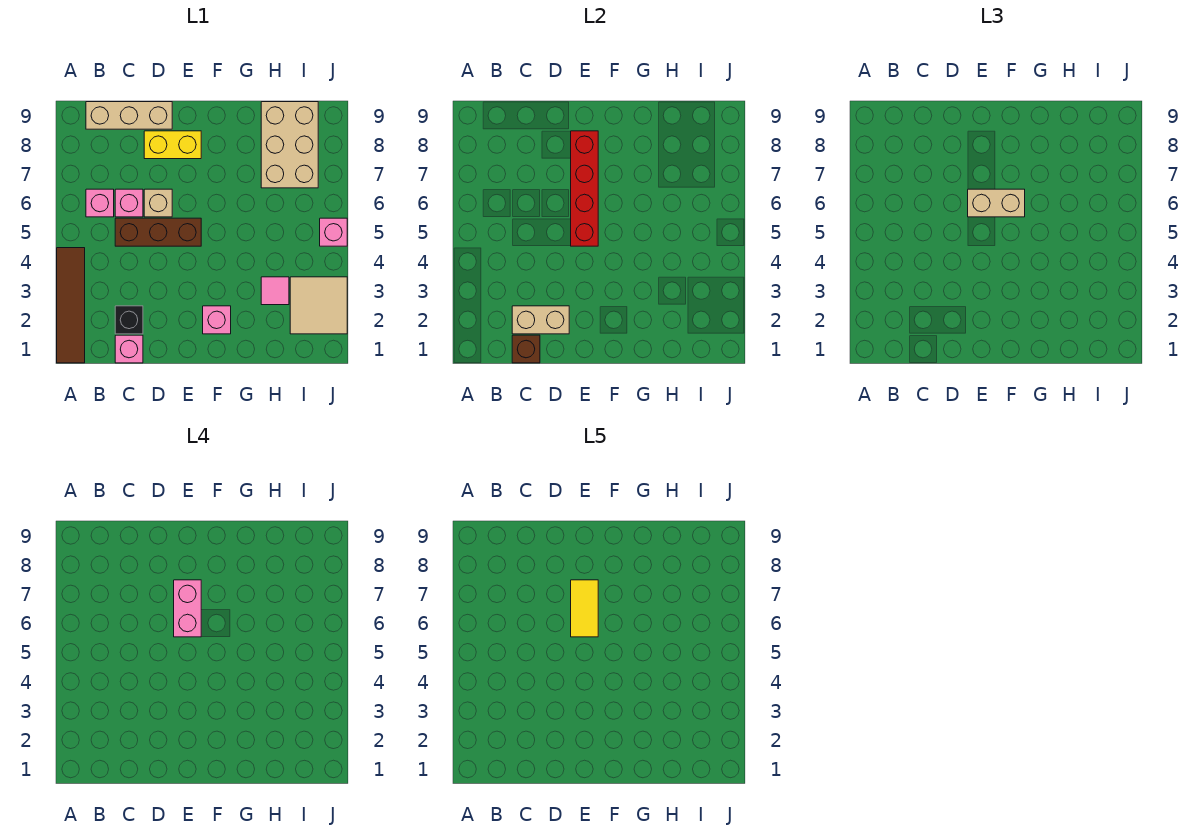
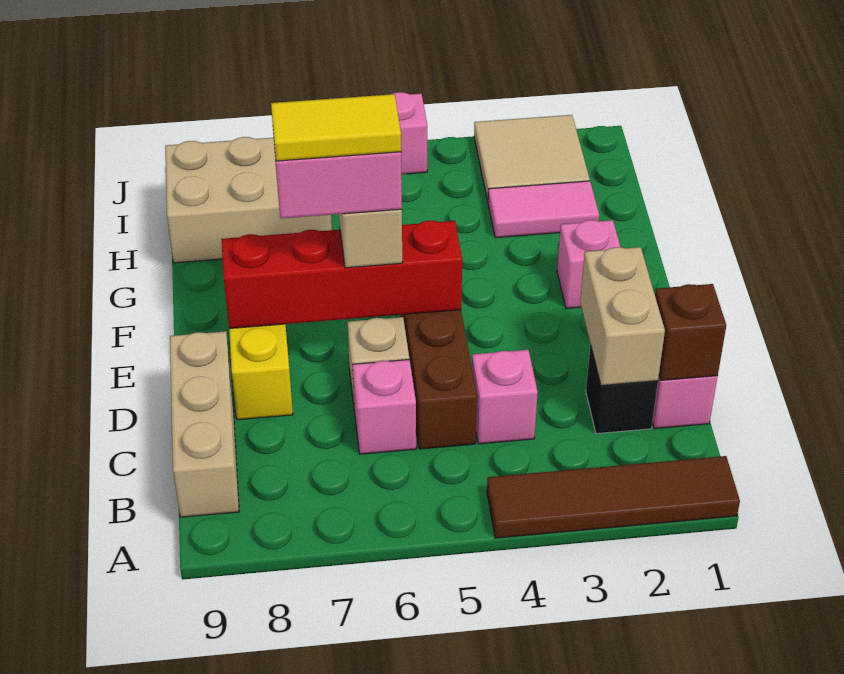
pink 1x1 brick [86,189,114,217] -> pink 1x1 brick moved to [472,350,538,444]
pink 1x1 tile [261,277,289,305] -> pink 1x2 tile [488,181,599,238]

